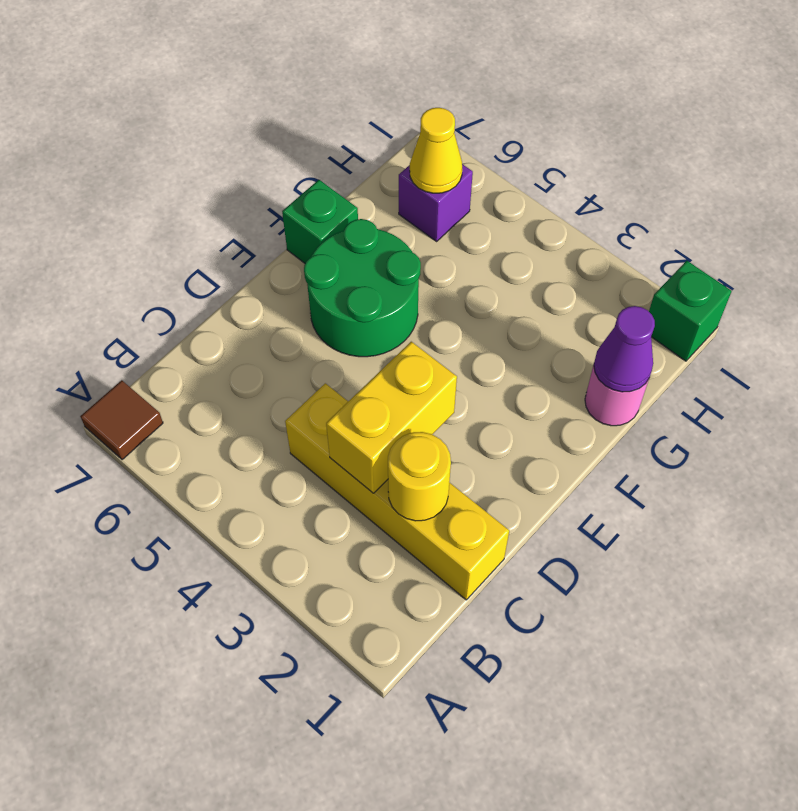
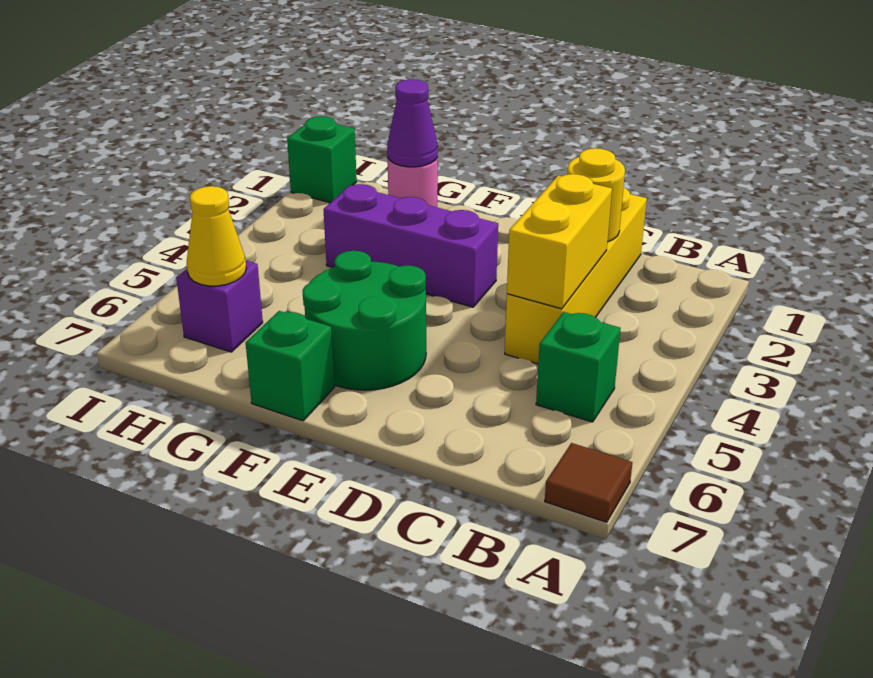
none -> green 1x1 brick [536,312,621,422]
yellow 1x2 brick [326,342,457,493] -> yellow 1x2 brick turned to [507,174,612,309]
none -> purple 1x3 brick [323,184,498,307]

